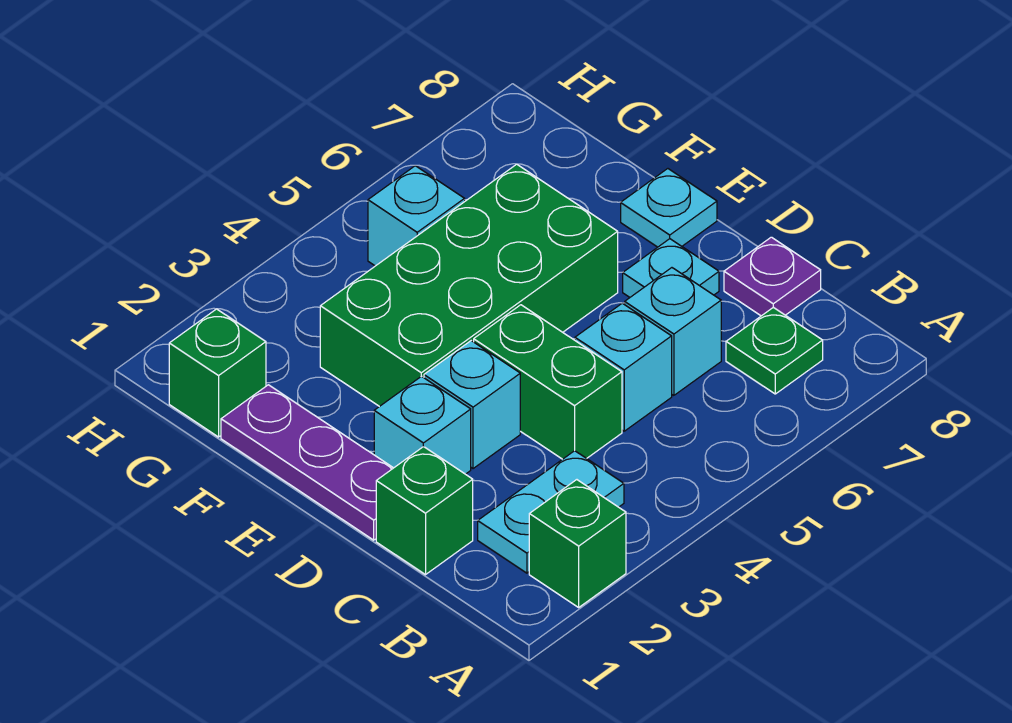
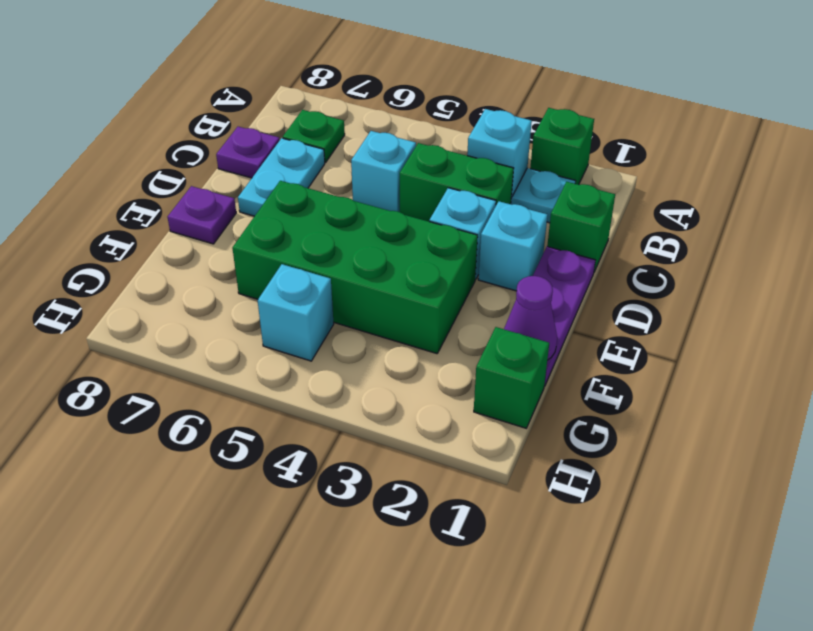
green 1x2 brick [474,305,622,459] -> green 1x2 brick turned to [400,143,514,221]
cyan 1x1 brick [625,268,721,395] -> cyan 1x1 brick moved to [467,109,532,197]
cyan 1x1 plate [623,239,719,297] -> cyan 1x2 plate [238,138,325,216]
cyan 1x1 plate [621,169,717,247] -> purple 1x1 plate [168,186,236,244]
none -> purple 1x1 cone [504,276,557,360]

